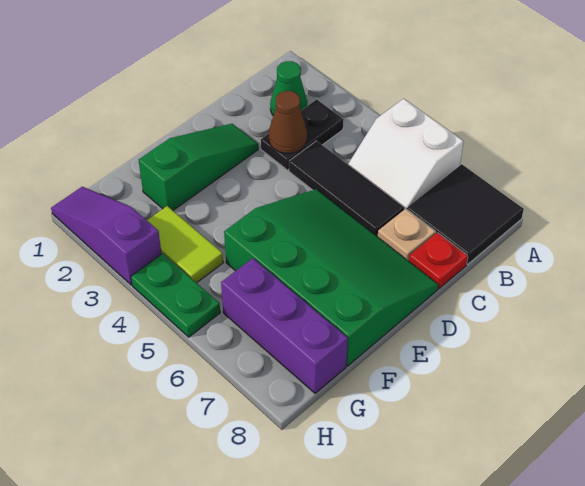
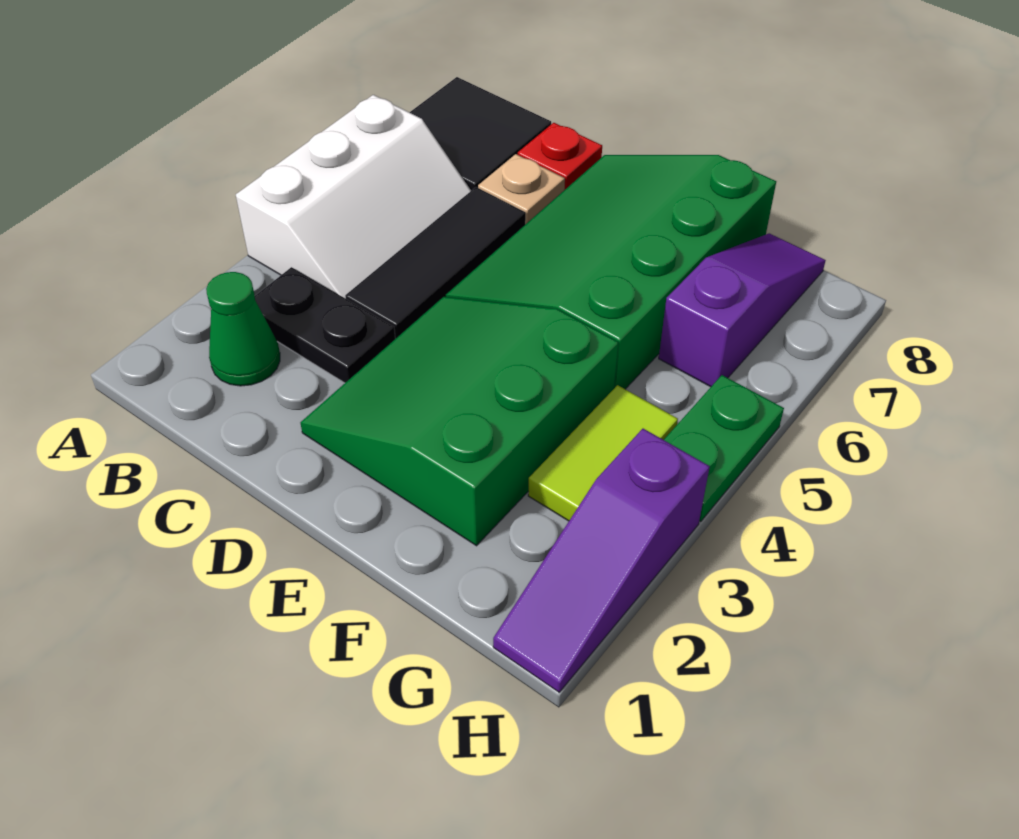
white 2x2 slope [348,99,464,210] -> white 2x3 slope [236,95,471,298]
brown 1x1 cone [269,91,307,153] -> none
green 1x3 slope [139,124,258,210] -> green 3x3 slope [301,297,618,546]
purple 1x3 brick [221,258,348,393] -> purple 1x3 slope [659,233,826,387]

